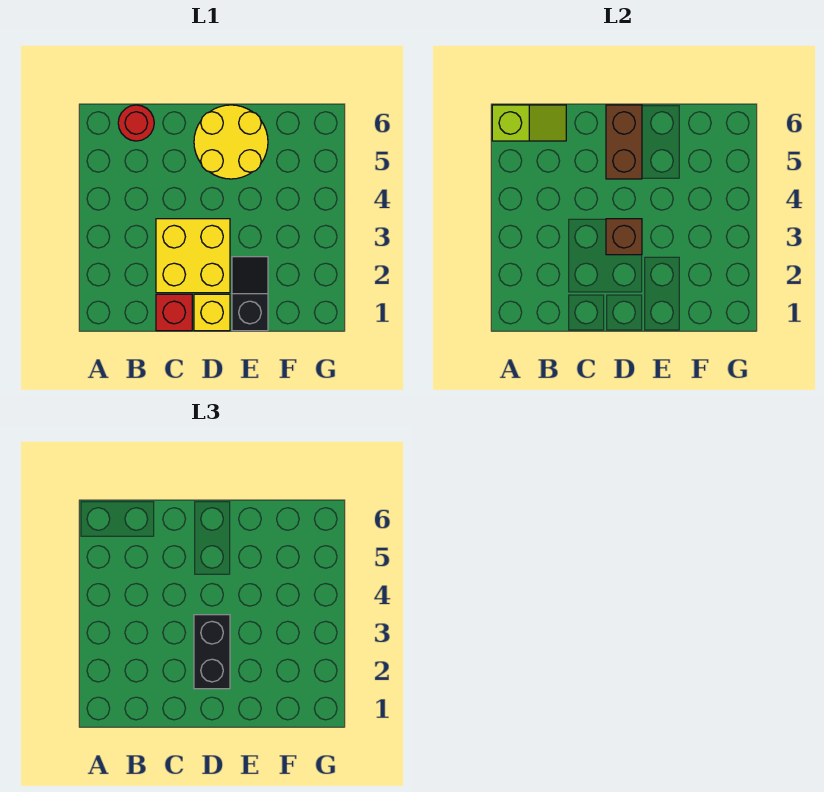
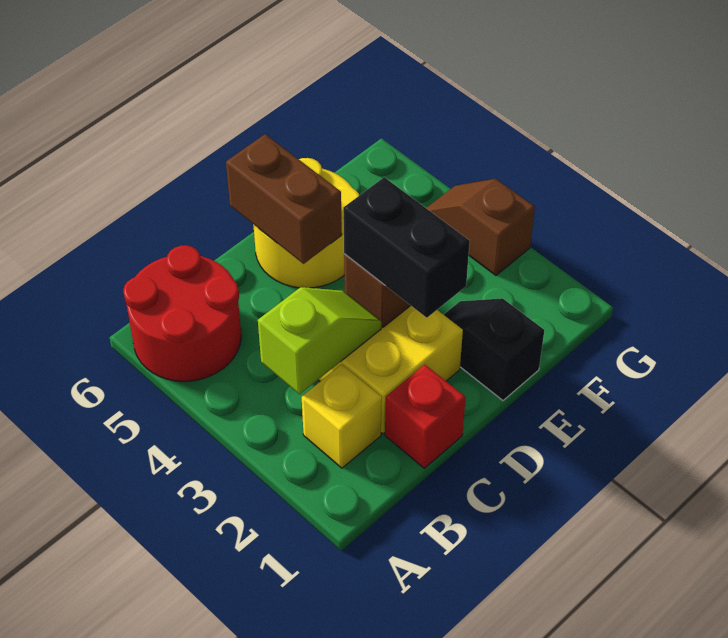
lime 1x2 slope [492,105,566,141] -> lime 1x2 slope moved to [258,287,381,394]
red 1x1 round brick [118,105,154,141] -> red 2x2 round brick [123,245,241,381]
yellow 1x1 brick [194,294,230,331] -> yellow 1x1 brick moved to [302,365,382,468]
none -> brown 1x2 slope [426,179,535,275]

